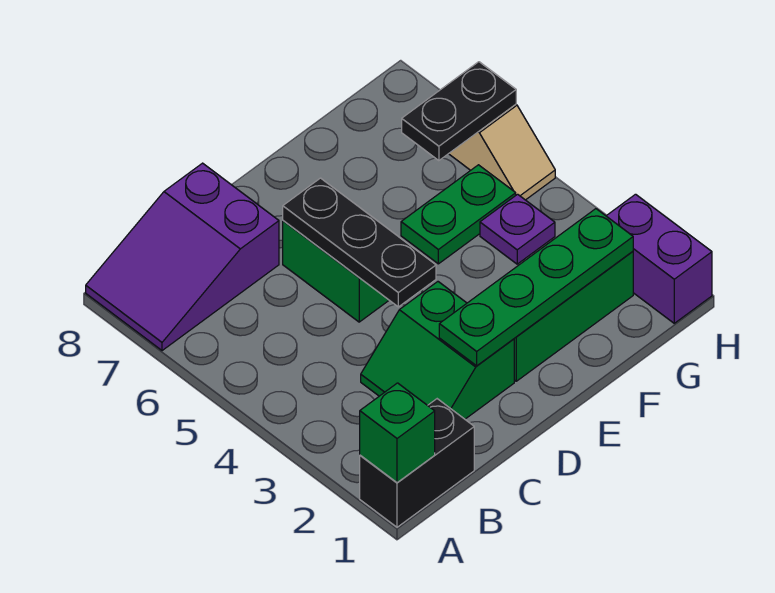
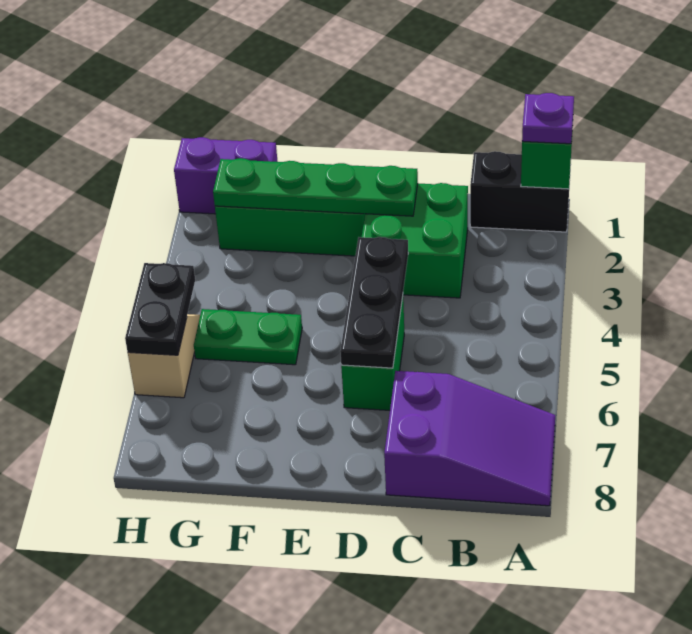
green 2x2 slope [361,282,514,419] -> green 2x2 brick [362,183,468,298]
purple 1x1 plate [480,194,555,264] -> purple 1x1 plate moved to [522,93,574,144]
black 1x2 plate [402,62,516,161] -> black 1x2 plate turned to [125,263,195,355]
purple 1x2 brick [607,194,712,323] -> purple 1x2 brick turned to [174,137,278,214]

